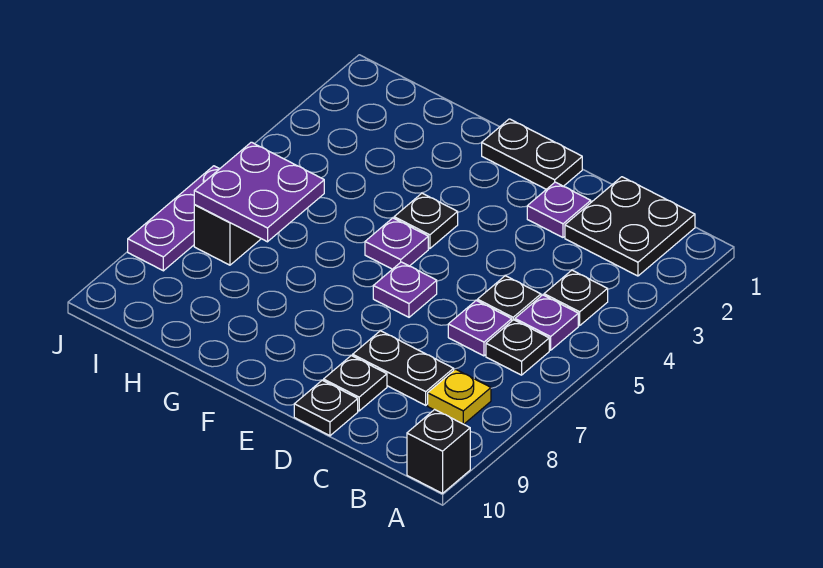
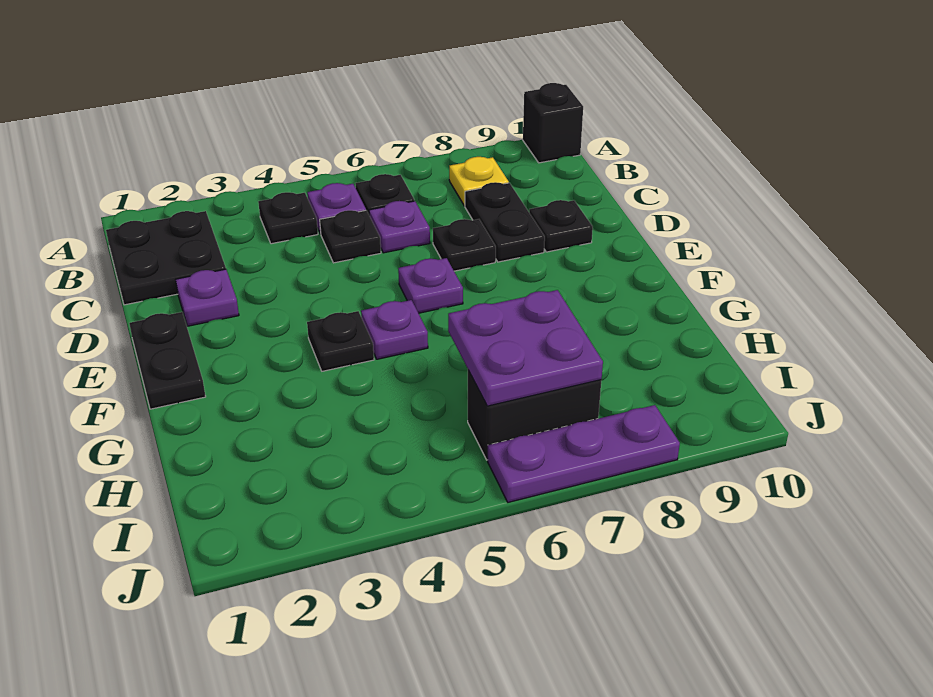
black 1x1 plate [294,380,358,436] -> black 1x1 plate moved to [433,219,496,271]

